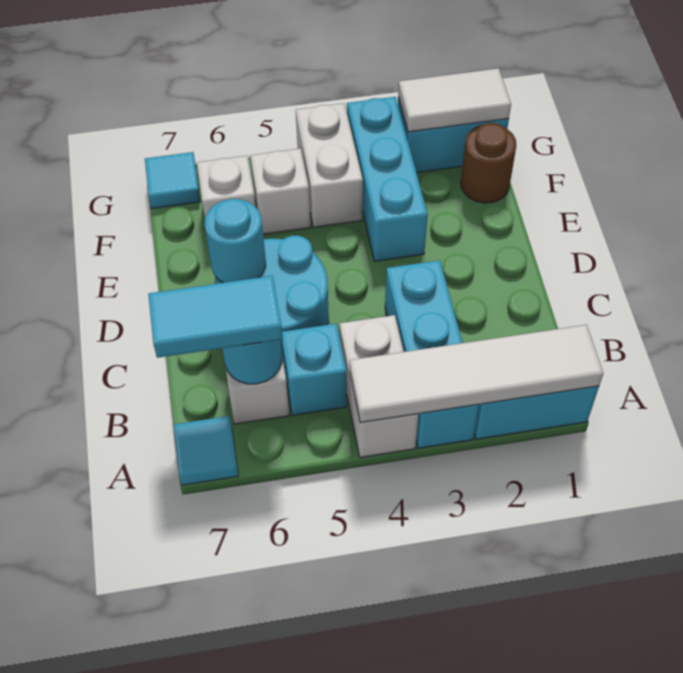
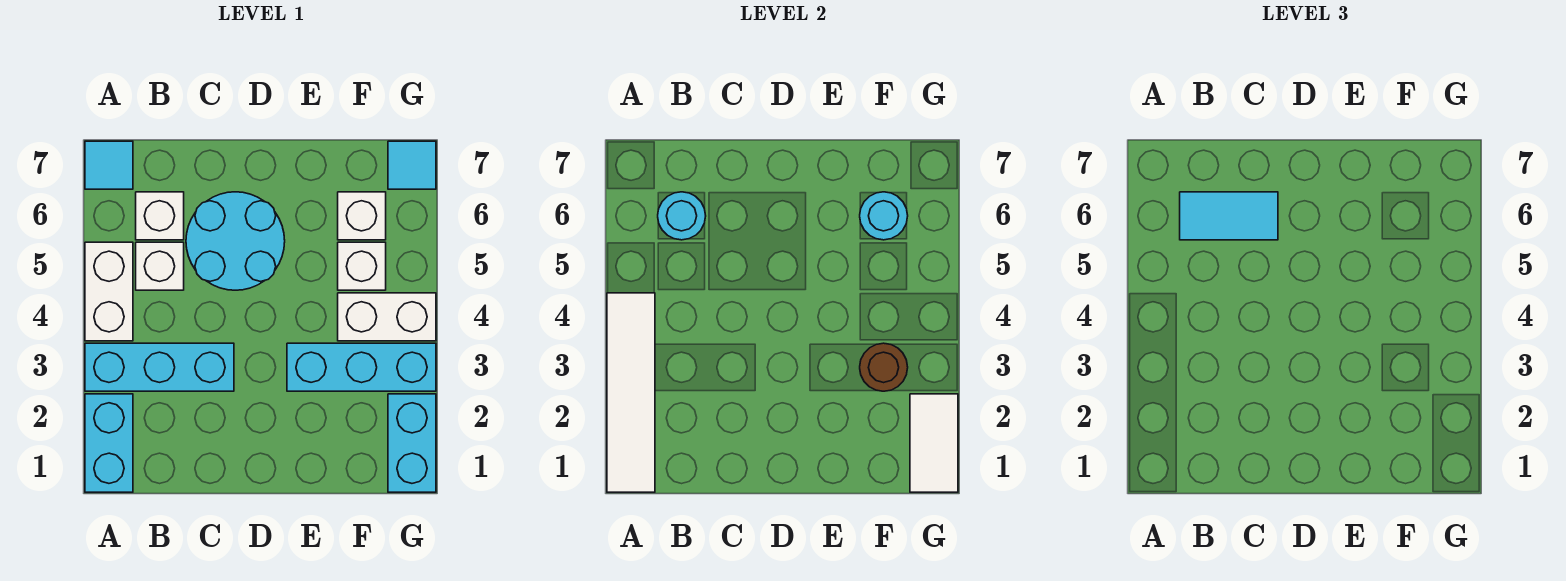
white 1x2 brick [340,315,418,457] -> white 1x2 brick turned to [85,242,133,341]
cyan 1x1 brick [282,324,347,415] -> white 1x1 brick [136,242,184,290]
cyan 1x2 tile [148,276,283,358] -> cyan 1x2 tile turned to [1180,192,1278,240]
cyan 1x1 round brick [205,199,266,283] -> cyan 1x1 round brick moved to [860,192,908,240]
brown 1x1 round brick [461,123,516,203] -> brown 1x1 round brick moved to [860,343,908,391]

